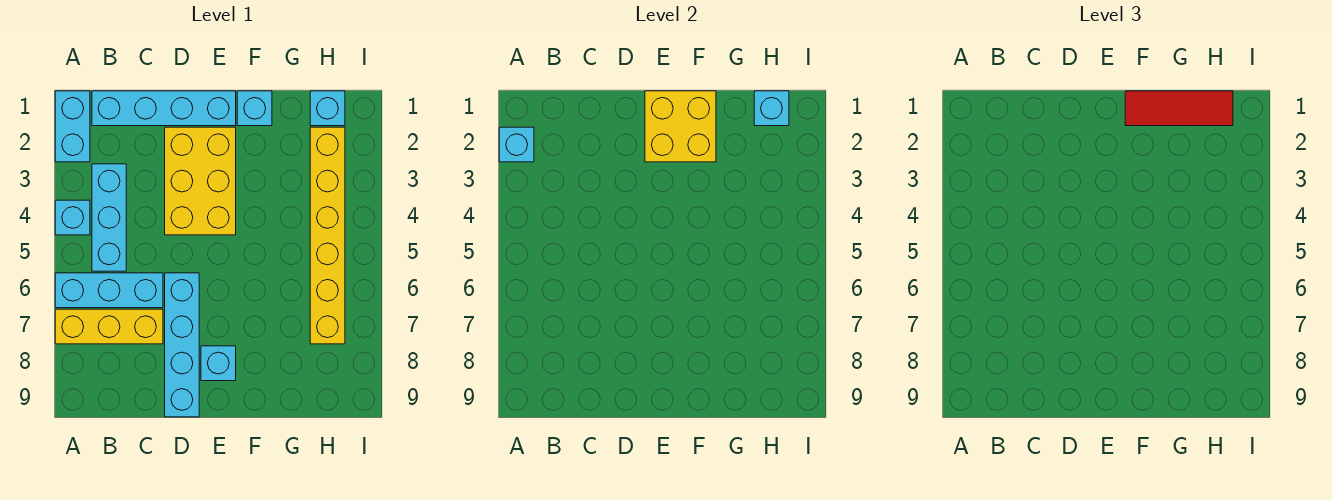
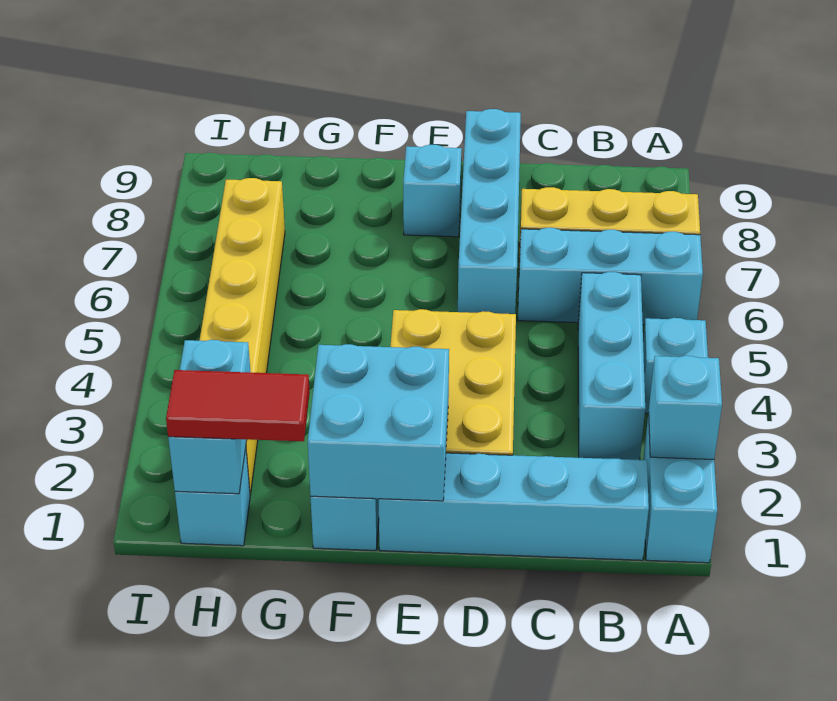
yellow 2x2 brick [645,91,716,162] -> cyan 2x2 brick [308,344,449,501]
red 1x3 tile [1125,91,1233,126] -> red 1x2 tile [166,370,310,441]
cyan 1x1 brick [754,91,789,126] -> cyan 1x2 brick [168,340,250,494]

